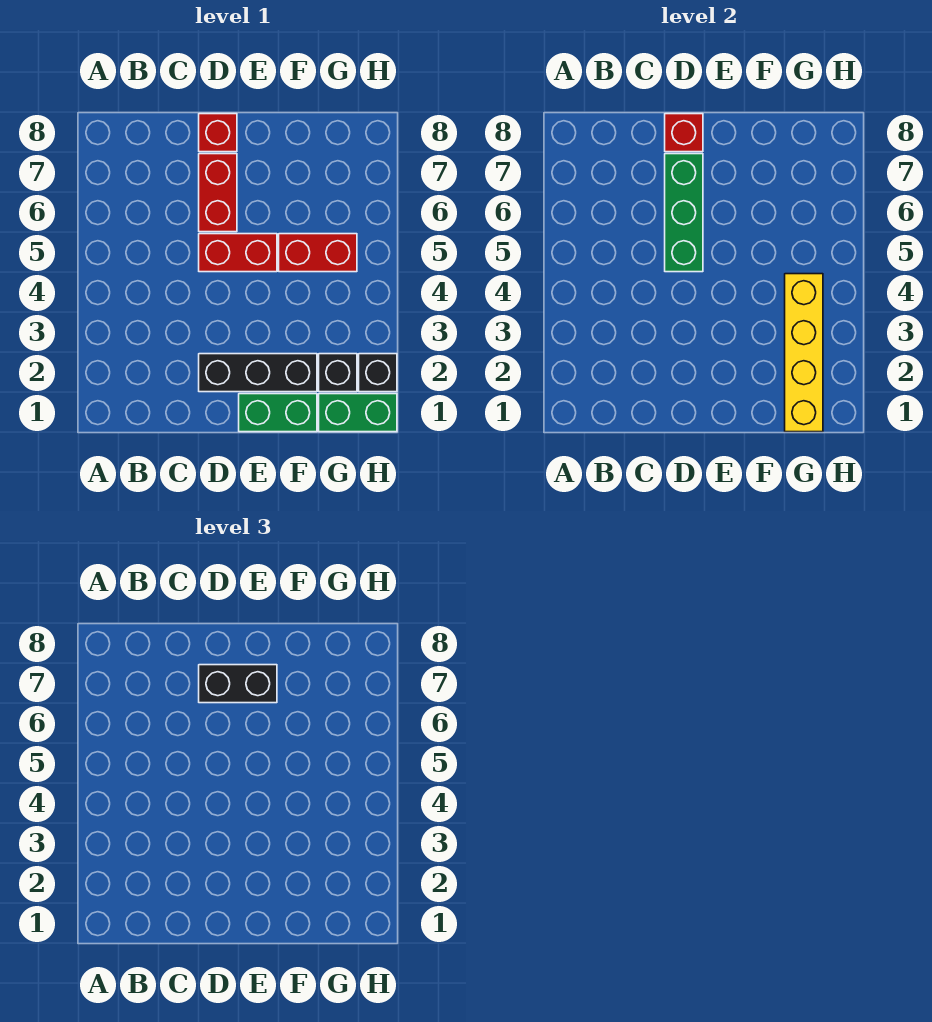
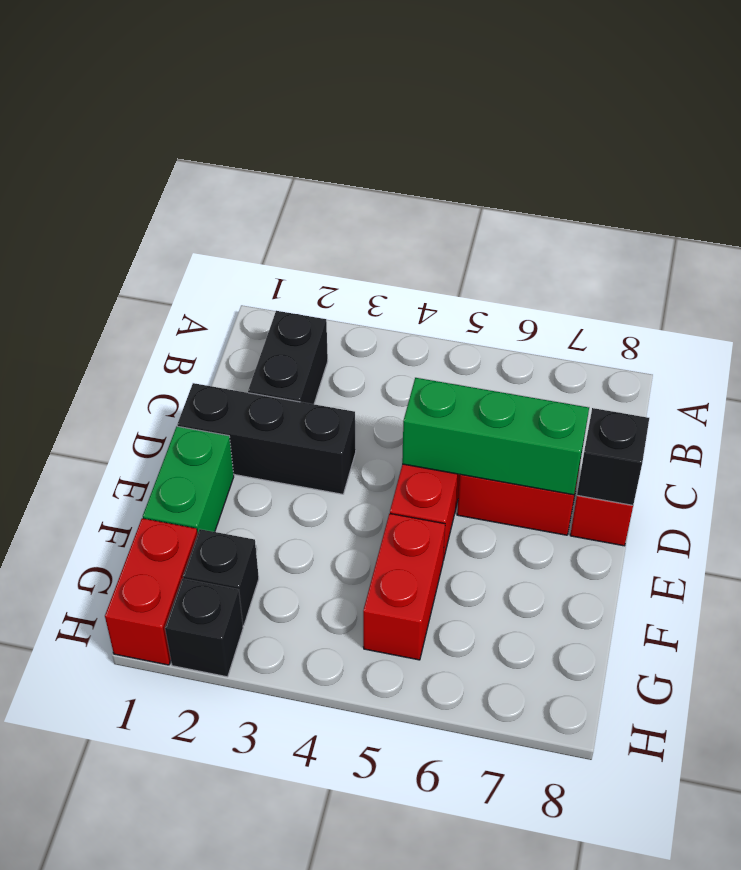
black 1x3 brick [199,354,317,392] -> black 1x3 brick turned to [177,383,356,494]
black 1x2 brick [199,665,277,703] -> black 1x2 brick moved to [248,311,328,404]
red 1x1 brick [665,114,703,152] -> black 1x1 brick [577,408,649,505]
green 1x2 brick [319,394,397,432] -> red 1x2 brick [105,518,198,665]
yellow 1x4 brick [785,274,823,432] -> none

